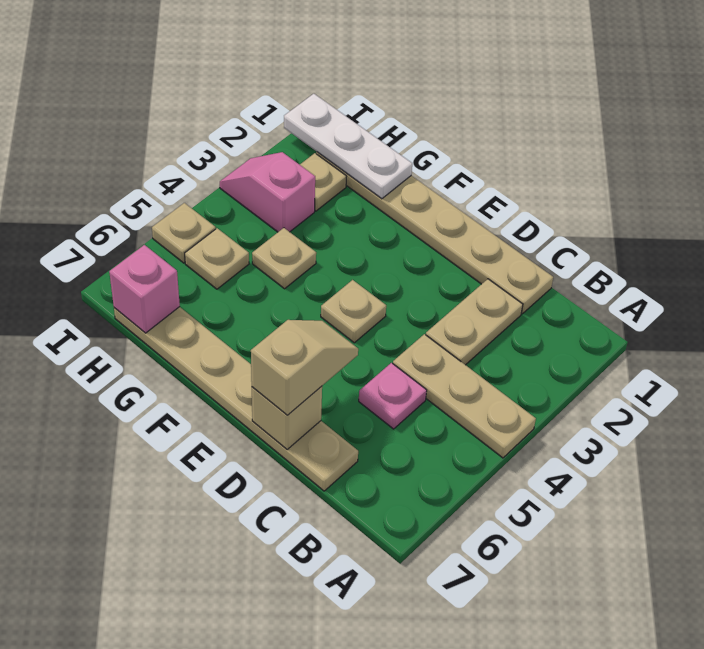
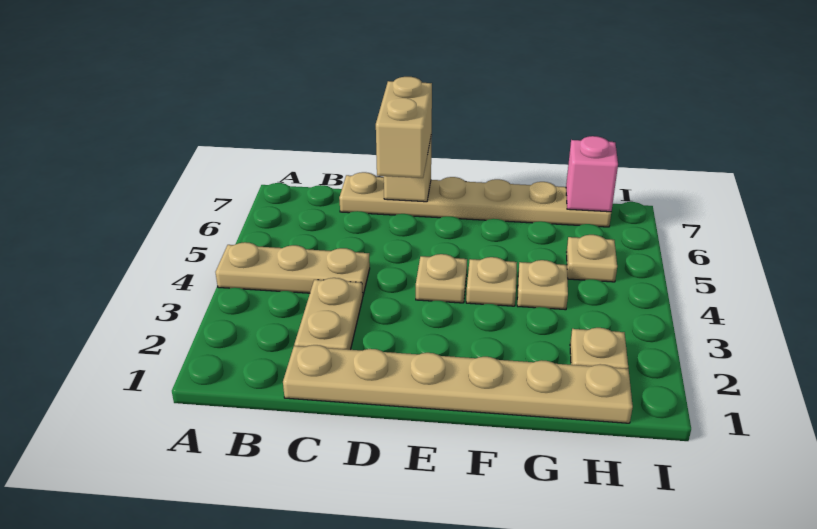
pink 1x1 plate [359,363,427,429] -> none
tan 1x2 slope [251,320,358,415] -> tan 1x2 brick [376,77,432,178]
white 1x3 plate [284,94,412,199] -> none
pink 1x2 slope [220,152,315,232] -> none
tan 1x1 plate [152,203,216,263] -> tan 1x1 plate moved to [466,257,517,306]

